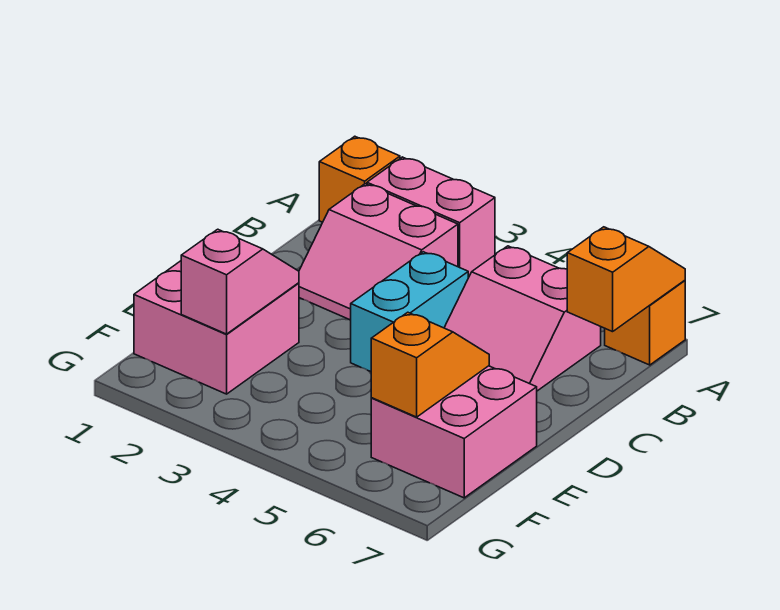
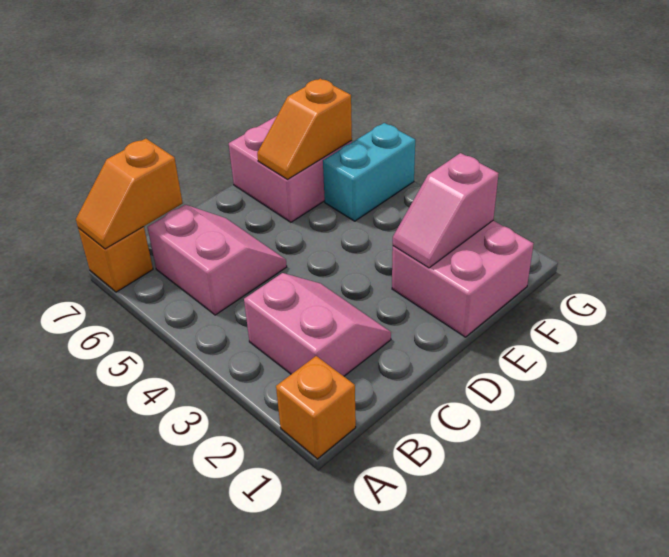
pink 1x2 brick [367,157,495,276] -> none
cyan 1x2 brick [351,252,468,372] -> cyan 1x2 brick moved to [323,123,415,221]

